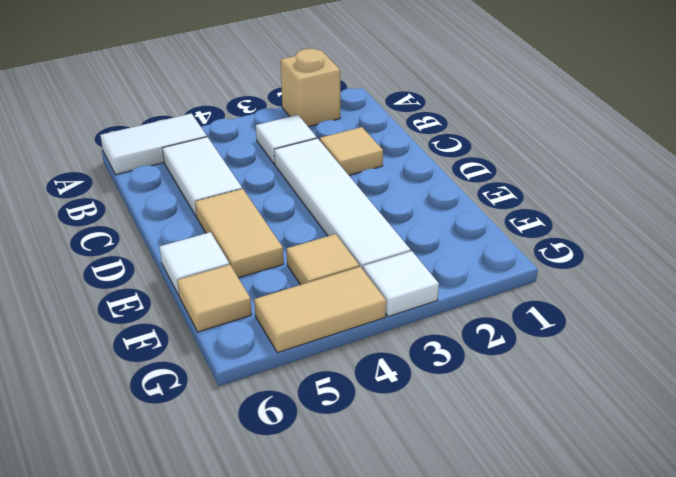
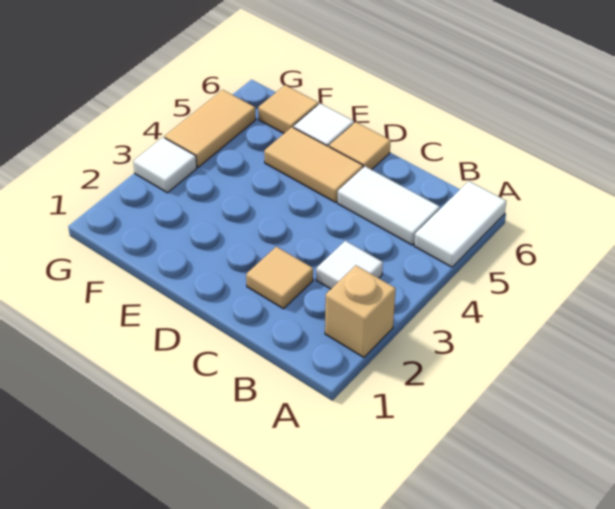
white 1x4 tile [274,138,411,269] -> none
tan 1x1 tile [287,234,359,285] -> tan 1x1 tile moved to [329,122,391,170]

